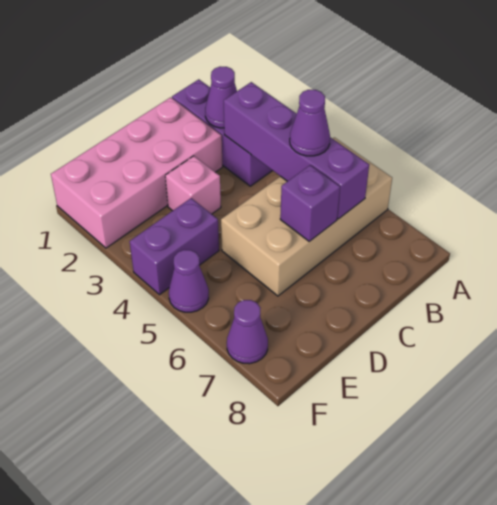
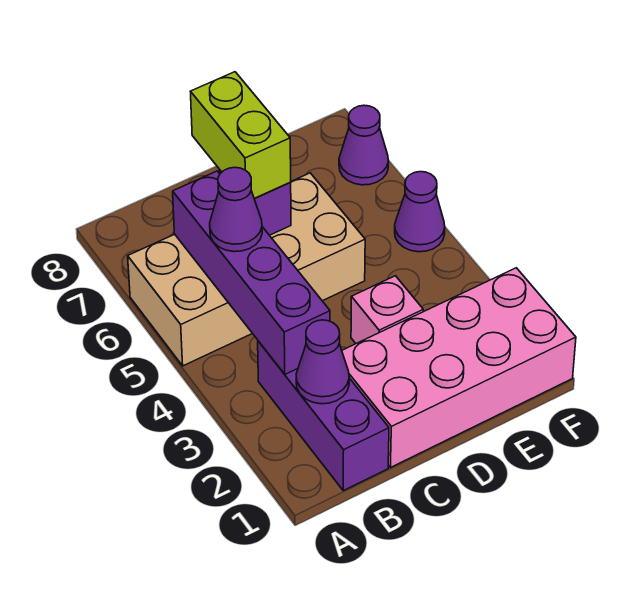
none -> lime 1x2 brick [190,72,291,198]
purple 1x2 brick [130,198,219,295] -> none

